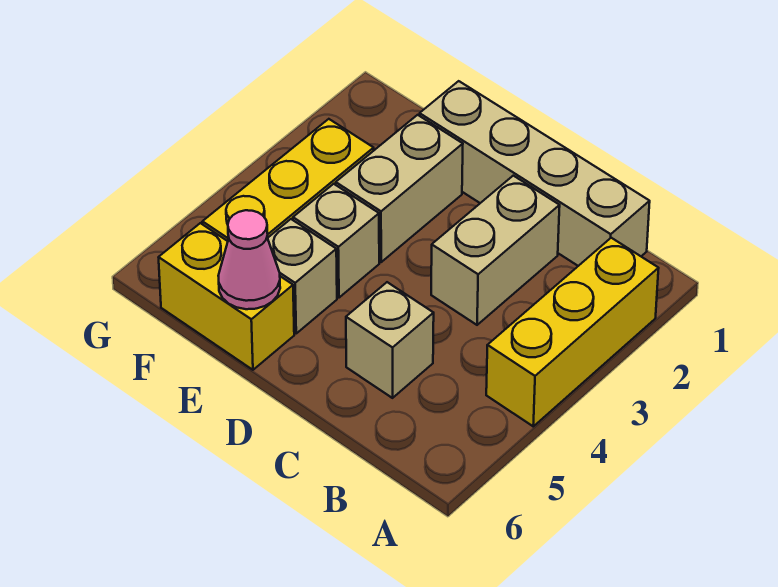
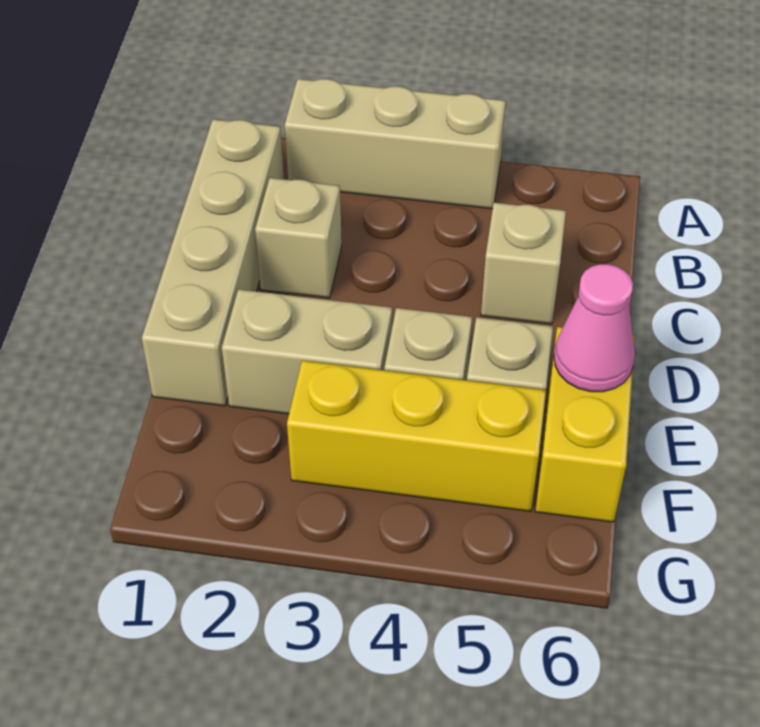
yellow 1x3 brick [486,238,659,426] -> tan 1x3 brick [285,79,506,209]
tan 1x2 brick [431,176,560,325] -> tan 1x1 brick [255,178,342,298]

